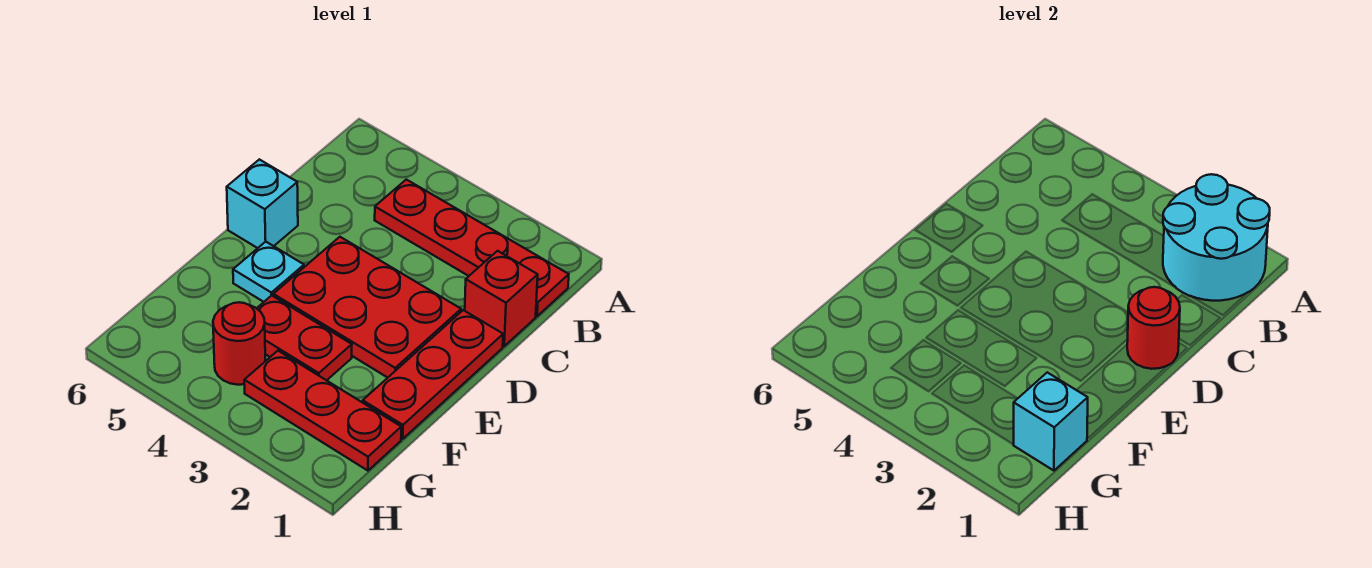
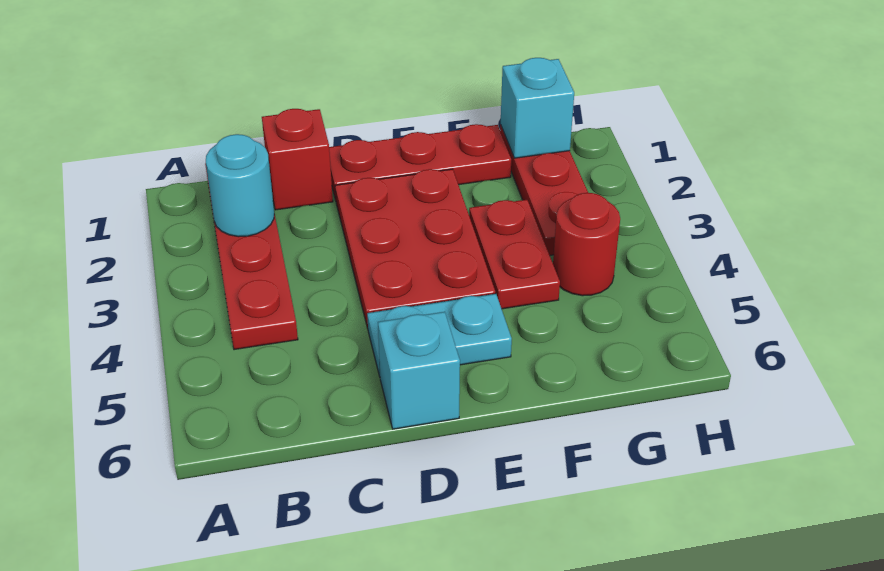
cyan 2x2 round brick [1163,174,1270,301] -> cyan 1x1 round brick [206,134,274,237]
red 1x1 round brick [1127,287,1180,369] -> none
cyan 1x1 plate [233,242,304,302] -> cyan 1x2 plate [367,294,512,376]

